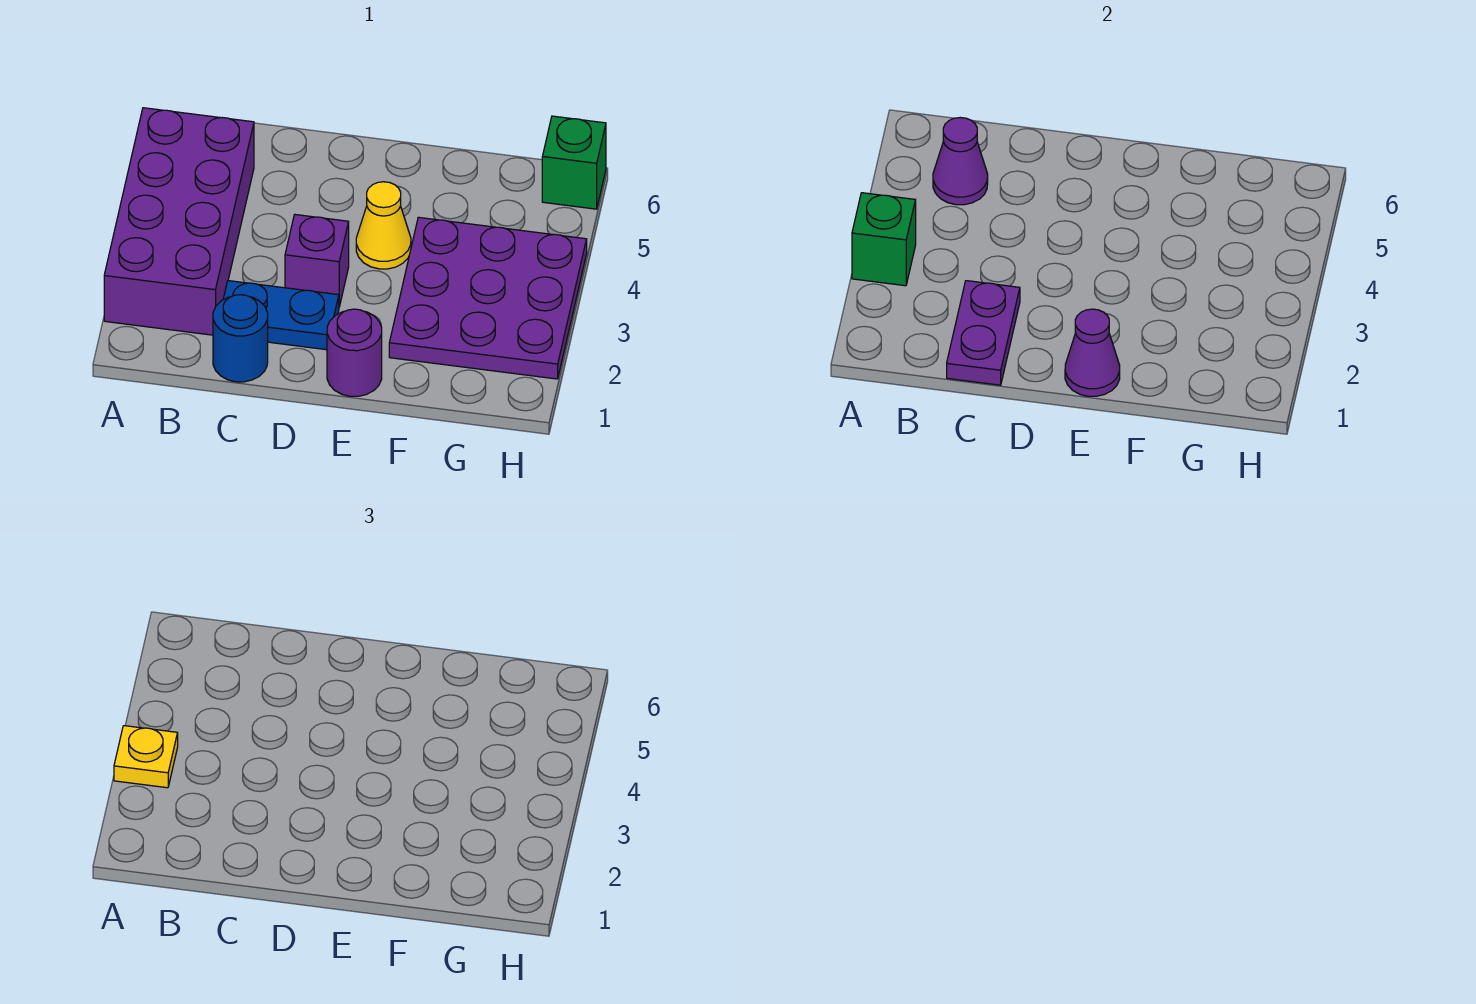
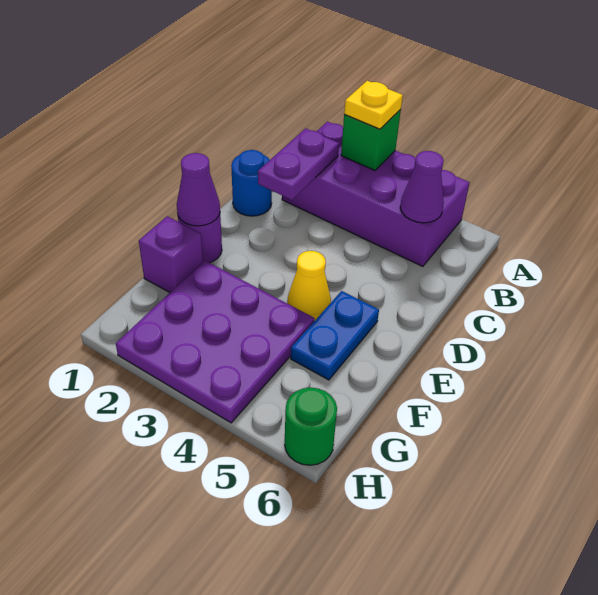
purple 1x2 plate [947,281,1020,385] -> purple 1x2 plate turned to [258,128,339,200]
blue 1x2 plate [223,281,339,350] -> blue 1x2 plate moved to [291,291,379,380]
purple 1x1 brick [285,215,349,307] -> purple 1x1 brick moved to [139,216,203,292]
green 1x1 brick [542,116,606,209] -> green 1x1 round brick [285,388,337,465]

